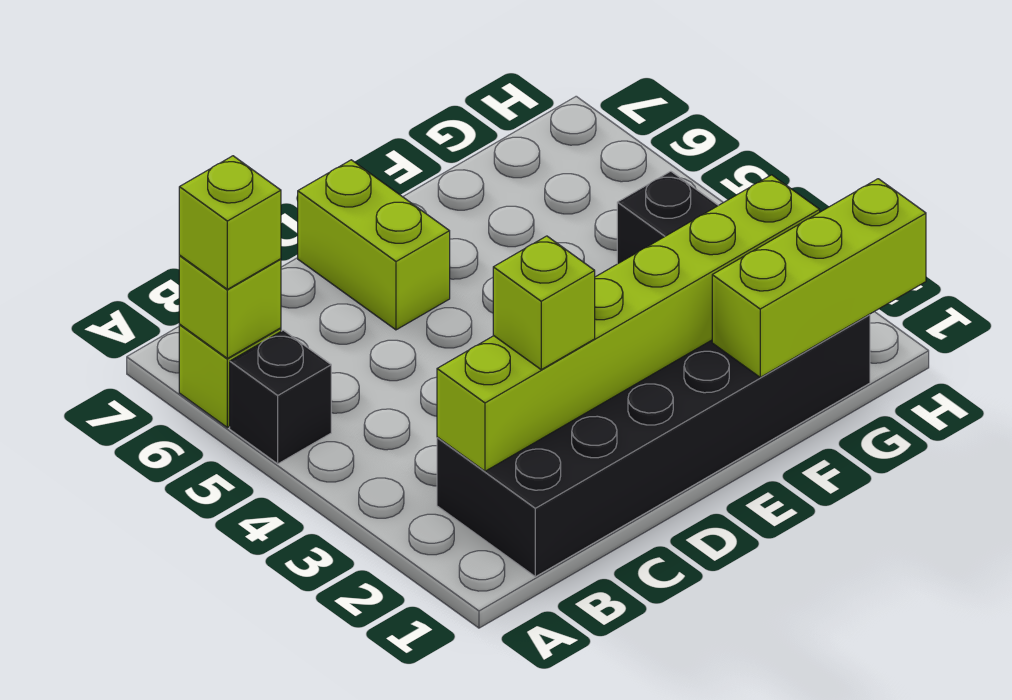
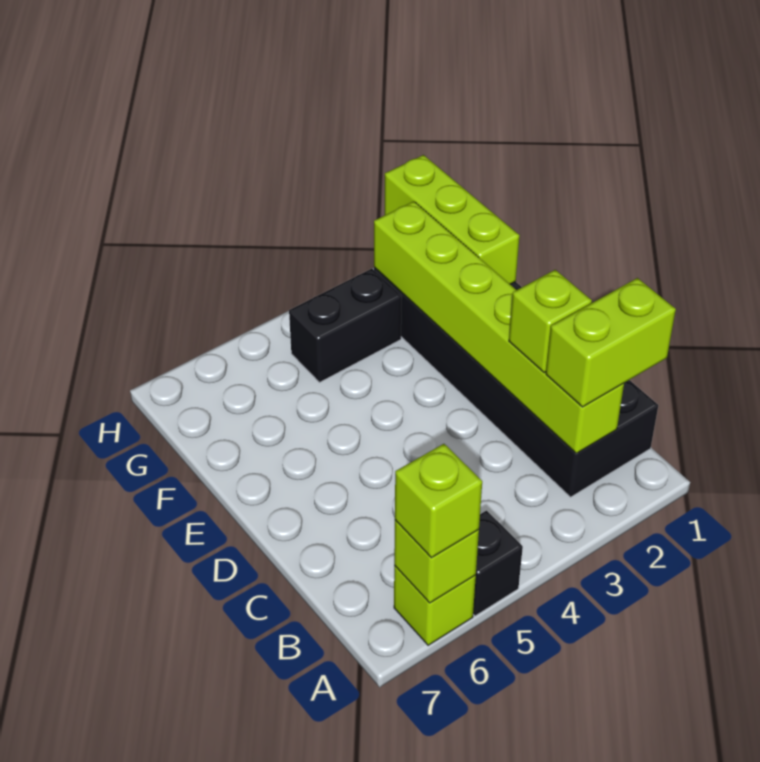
lime 1x2 brick [298,160,450,330] -> lime 1x2 brick moved to [546,278,676,407]

